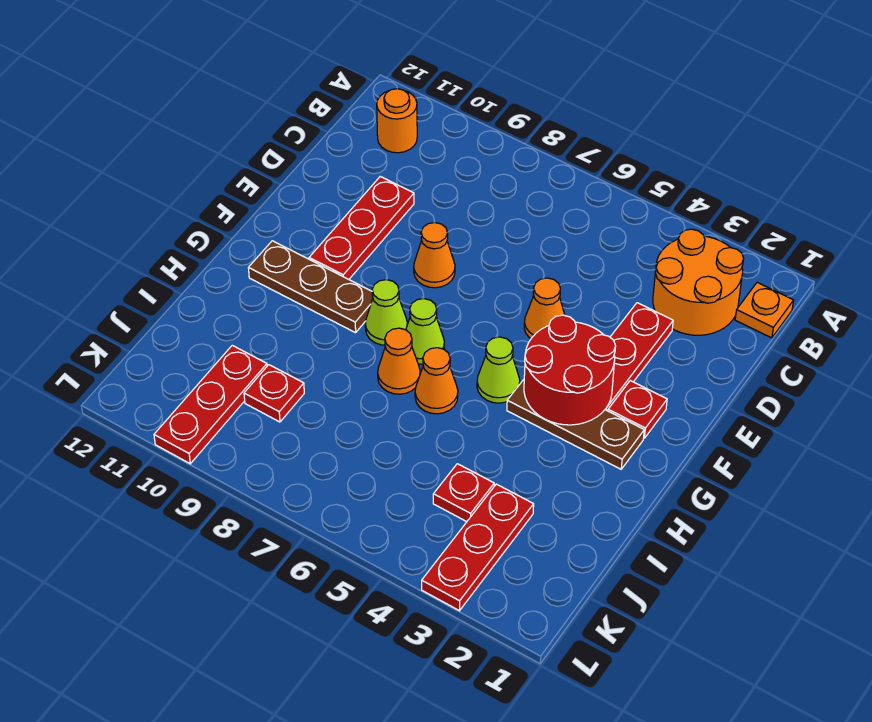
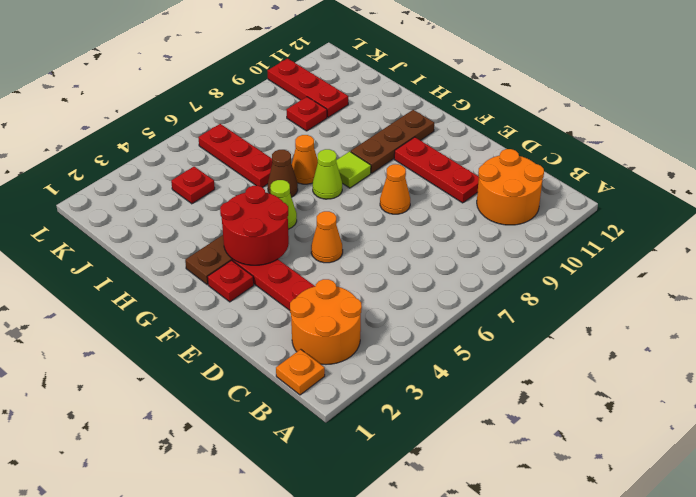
orange 1x1 round brick [377,89,417,153] -> orange 2x2 round brick [477,149,544,225]
lime 1x1 cone [365,280,407,345] -> lime 1x1 tile [336,151,371,188]
orange 1x1 cone [415,348,458,414] -> brown 1x1 cone [268,150,298,197]
red 1x3 plate [422,484,534,611] -> red 1x3 plate moved to [198,124,272,187]

